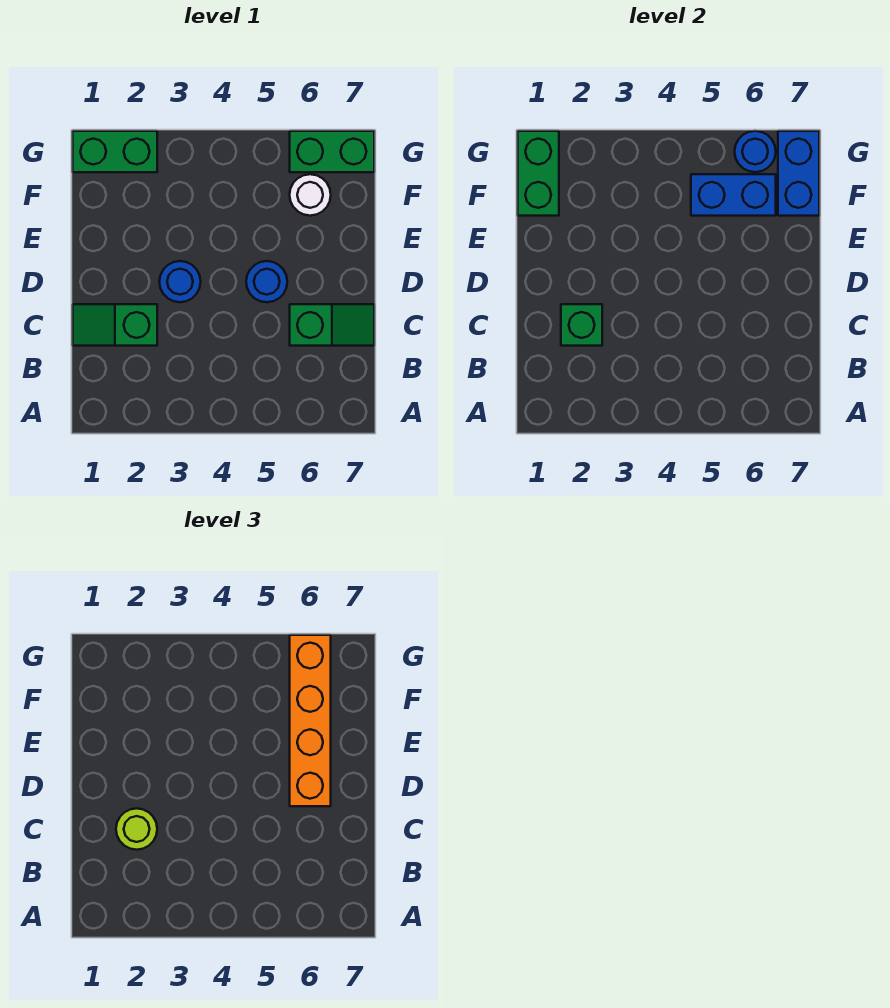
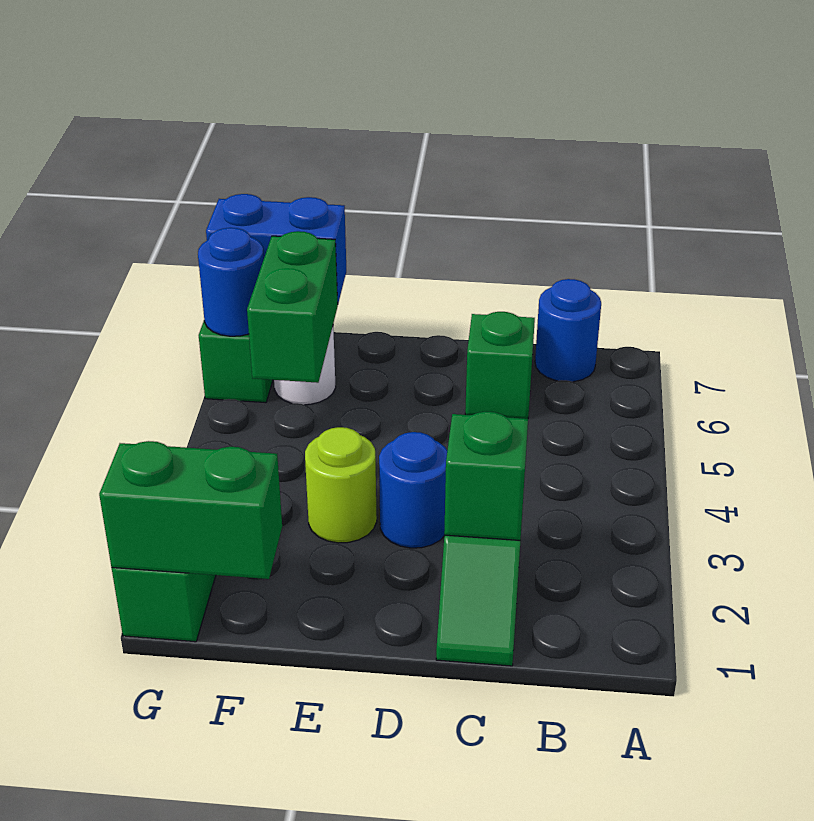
lime 1x1 round brick [116,808,157,850] -> lime 1x1 round brick moved to [305,427,377,543]
blue 1x1 round brick [246,261,287,302] -> blue 1x1 round brick moved to [535,279,601,382]
orange 1x4 brick [290,635,331,806] -> none
blue 1x2 brick [691,174,776,216] -> green 1x2 brick [247,231,338,383]

